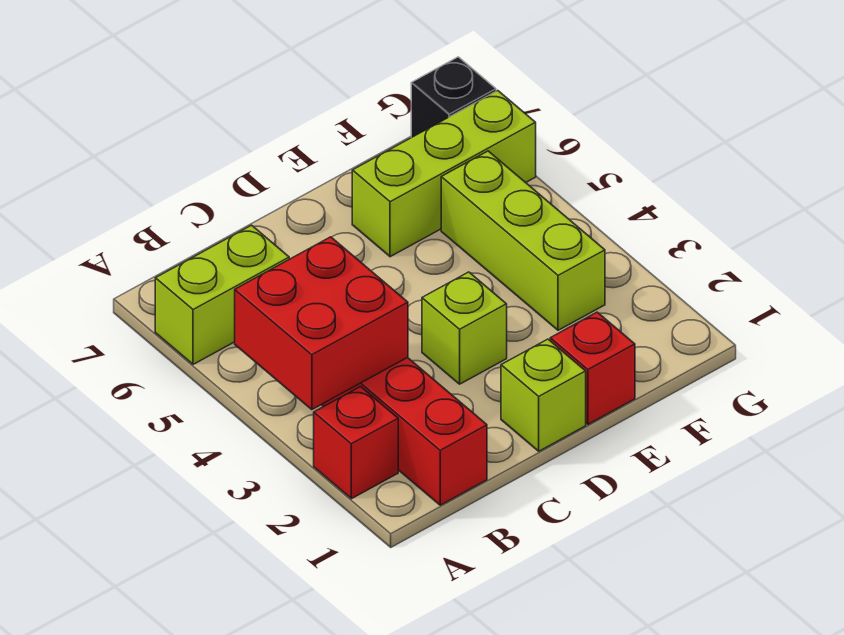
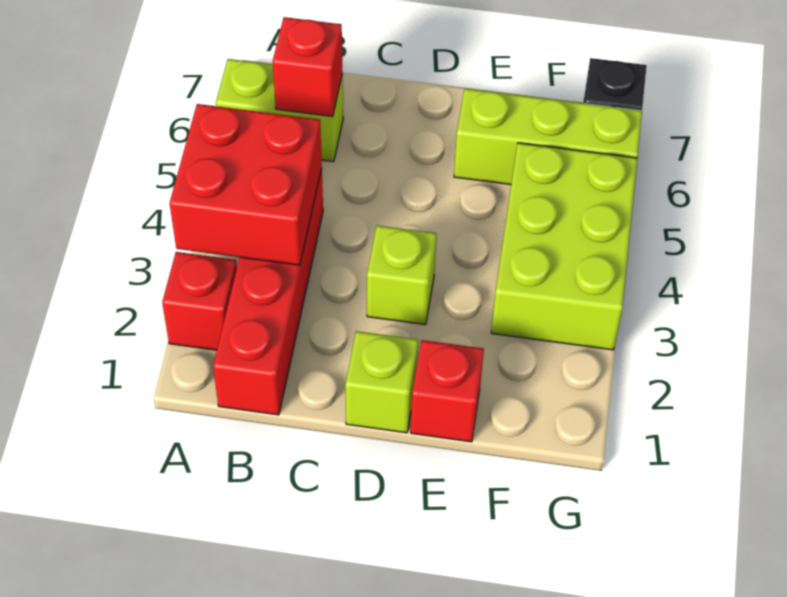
none -> red 1x1 brick [273,17,343,117]
lime 1x3 brick [441,151,605,330] -> lime 2x3 brick [491,143,637,350]

